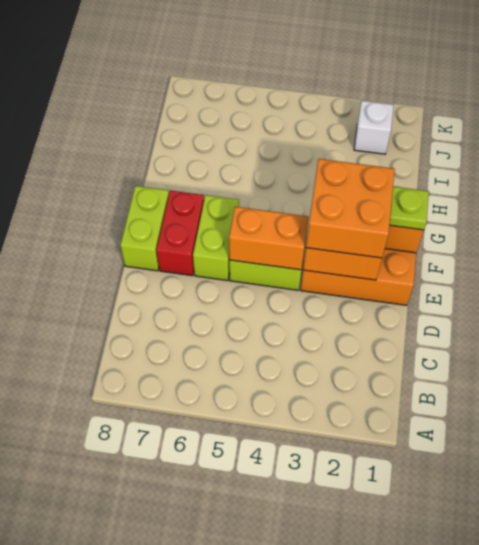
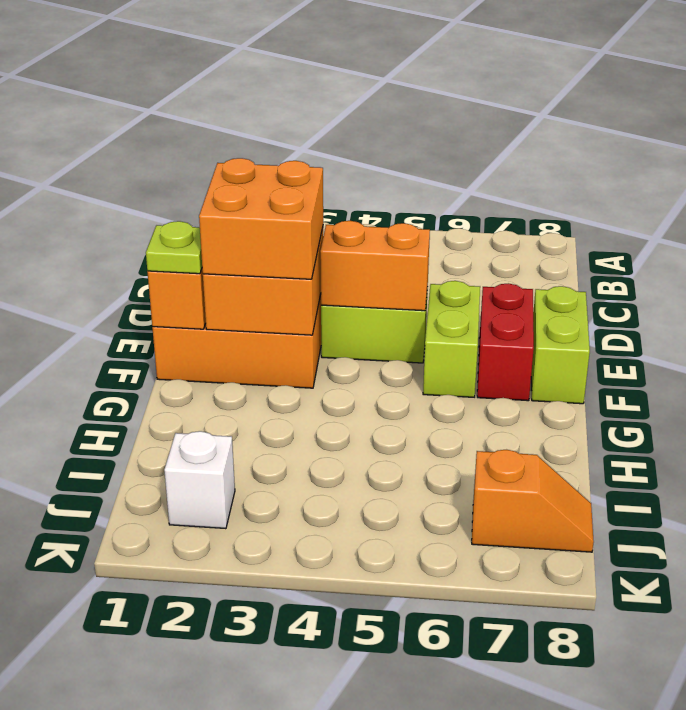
none -> orange 1x2 slope [472,450,594,552]

